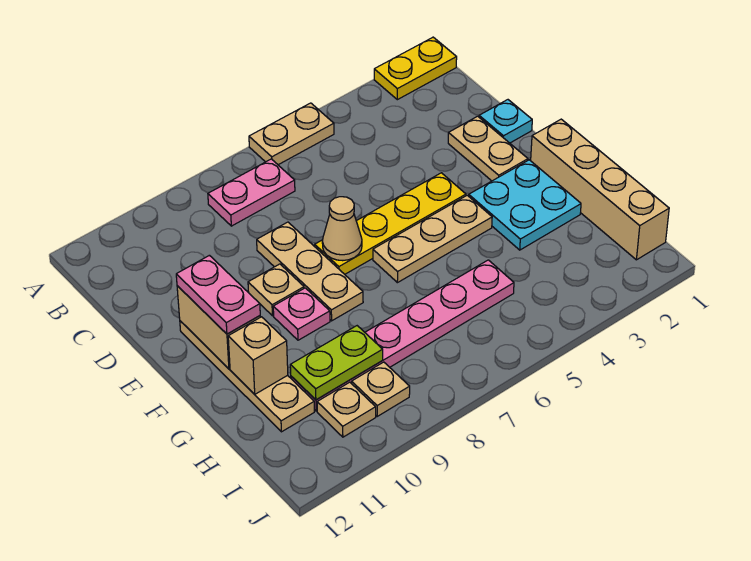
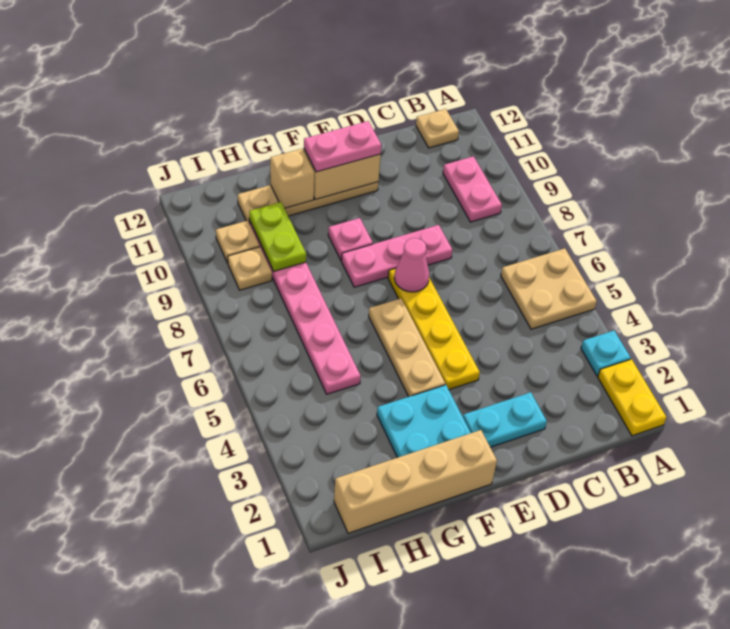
tan 1x2 plate [249,103,334,165] -> tan 2x2 plate [501,248,597,329]
pink 1x2 plate [208,159,295,226] -> pink 1x2 plate moved to [443,156,502,222]
cyan 1x1 plate [479,100,532,143] -> cyan 1x1 plate moved to [581,331,631,376]
tan 1x2 plate [448,116,528,181] -> cyan 1x2 plate [463,392,547,447]
tan 1x3 plate [257,222,363,321] -> pink 1x3 plate [341,225,452,287]
tan 1x1 cone [322,197,362,261] -> pink 1x1 cone [394,238,429,292]
tan 1x1 plate [248,264,304,316] -> tan 1x1 plate moved to [416,109,459,148]

